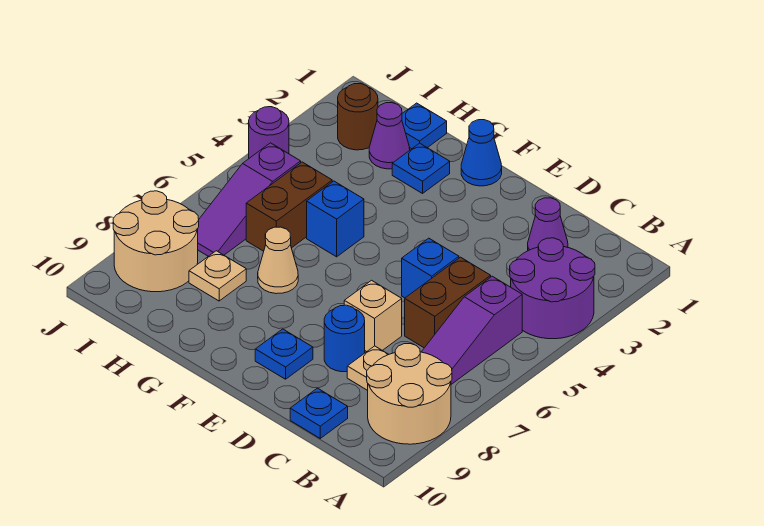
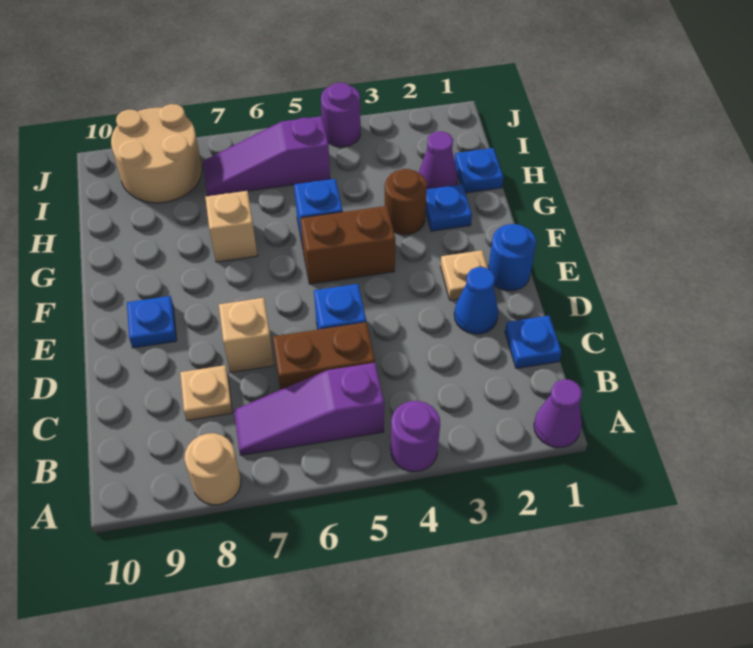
purple 2x2 round brick [510,238,595,339] -> purple 1x1 round brick [391,401,440,472]
tan 2x2 round brick [367,344,452,444] -> tan 1x1 round brick [184,433,241,505]
purple 1x1 cone [528,198,568,251] -> purple 1x1 cone moved to [534,379,582,447]
blue 1x1 plate [290,388,348,438] -> blue 1x1 plate moved to [505,316,562,369]
blue 1x1 round brick [324,305,365,372] -> blue 1x1 round brick moved to [488,224,536,291]
blue 1x1 cone [461,120,502,186] -> blue 1x1 cone moved to [454,267,498,334]
tan 1x1 cone [258,227,298,294] -> tan 1x1 brick [205,191,257,262]
brown 1x2 brick [246,162,332,251] -> brown 1x2 brick moved to [300,206,395,284]
tan 1x1 plate [189,251,246,301] -> tan 1x1 plate moved to [440,250,488,300]
brown 1x1 round brick [338,84,378,150] -> brown 1x1 round brick moved to [385,169,427,235]

